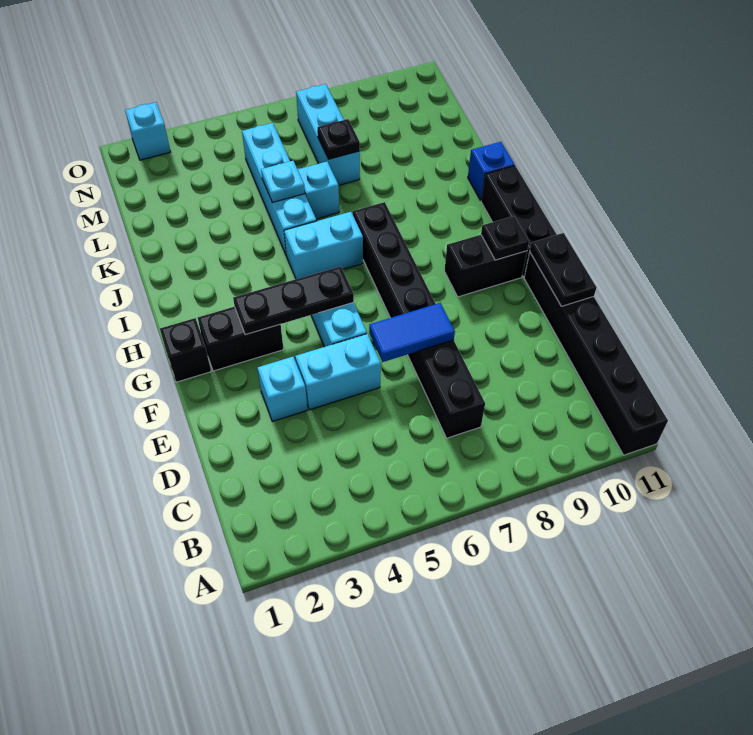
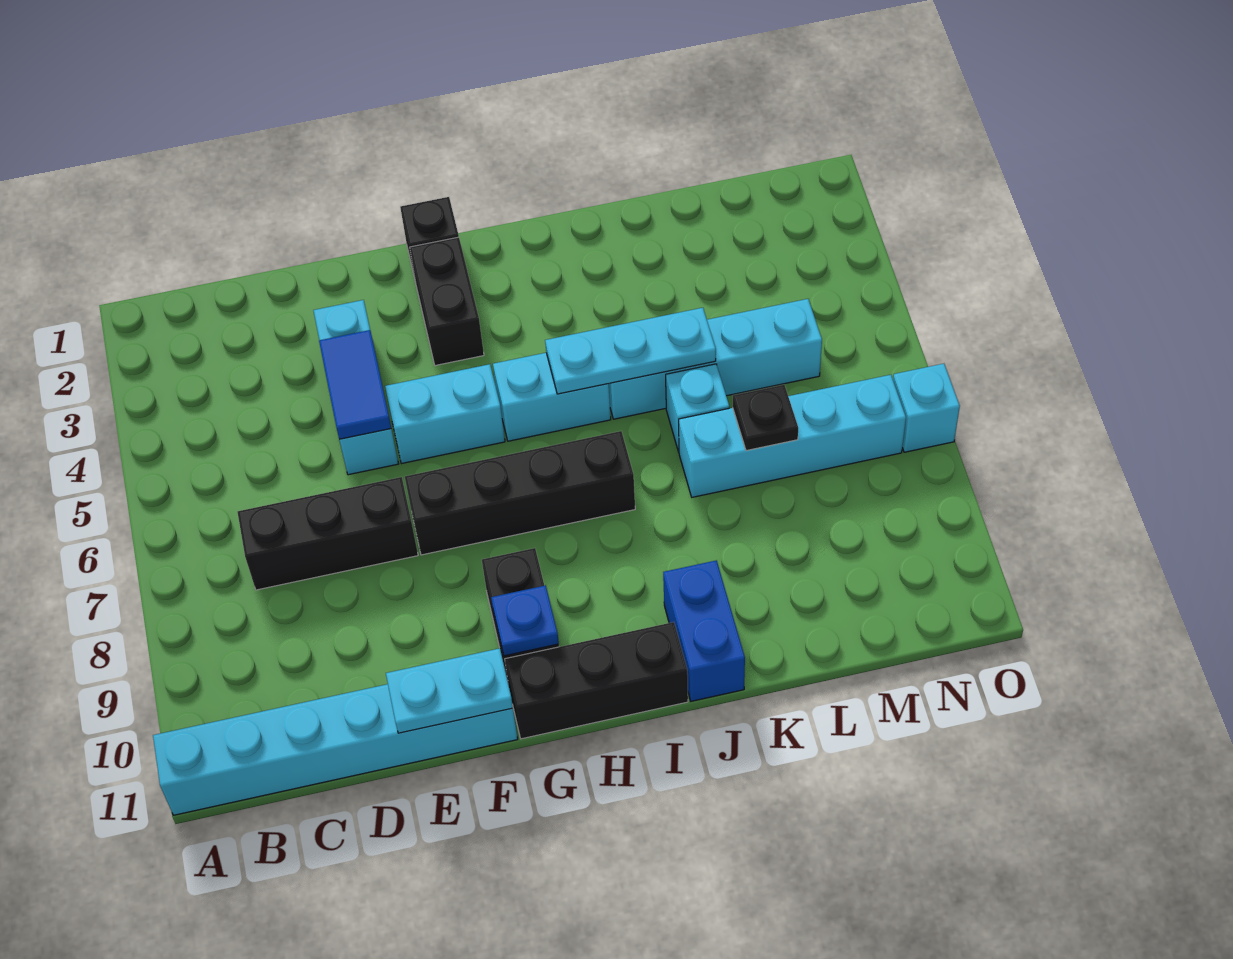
black 1x6 brick [524,252,668,455] -> cyan 1x6 brick [153,684,518,815]
blue 1x2 tile [369,303,455,362] -> blue 1x2 tile moved to [319,330,391,439]
black 1x2 plate [530,233,596,306] -> cyan 1x2 plate [386,648,513,733]
black 1x3 plate [233,266,354,335] -> none
black 1x1 plate [481,216,529,260] -> blue 1x1 plate [491,585,559,656]
cyan 1x2 brick [284,212,363,279] -> cyan 1x2 brick turned to [493,353,611,441]
blue 1x1 brick [468,142,515,200] -> blue 1x2 brick [663,560,745,701]
cyan 1x1 plate [261,161,305,202] -> cyan 1x3 plate [545,308,716,394]
cyan 1x3 brick [296,84,360,185] -> cyan 1x4 brick [679,375,906,497]
cyan 1x1 brick [125,102,170,160] -> cyan 1x1 brick moved to [893,364,960,452]

